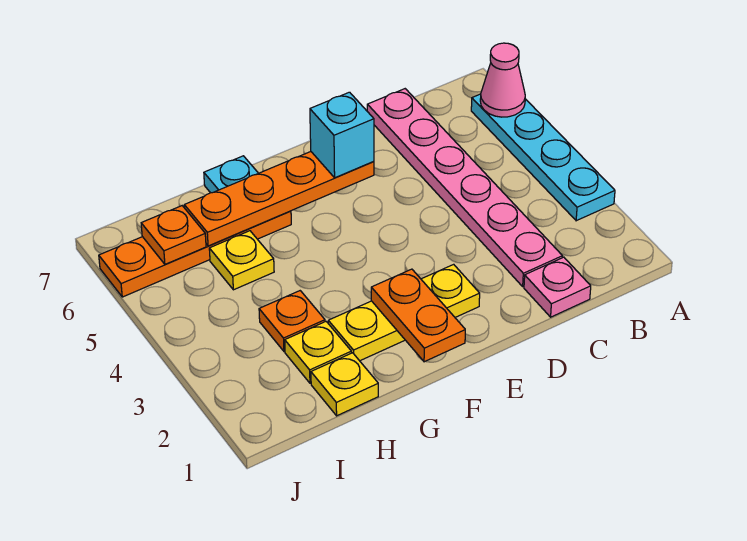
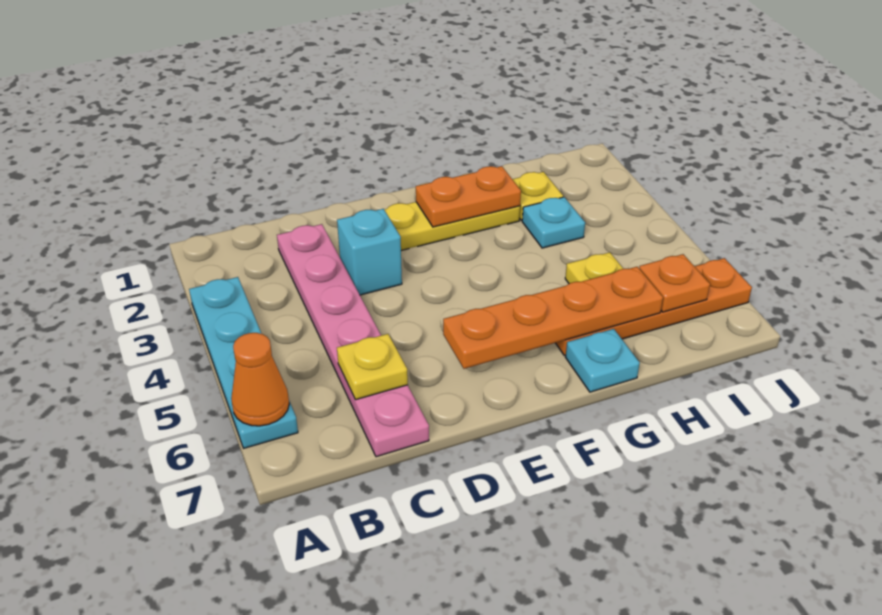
pink 1x1 cone [480,43,525,117] -> orange 1x1 cone [231,333,289,426]
pink 1x1 plate [524,257,591,317] -> none
cyan 1x1 brick [310,92,374,178] -> cyan 1x1 brick moved to [337,209,402,295]
orange 1x2 plate [371,269,465,362] -> orange 1x2 plate turned to [416,166,521,227]
yellow 1x1 plate [311,353,378,416] -> yellow 1x1 plate moved to [337,334,408,400]
orange 1x1 plate [259,291,325,351] -> cyan 1x1 plate [522,197,585,248]

